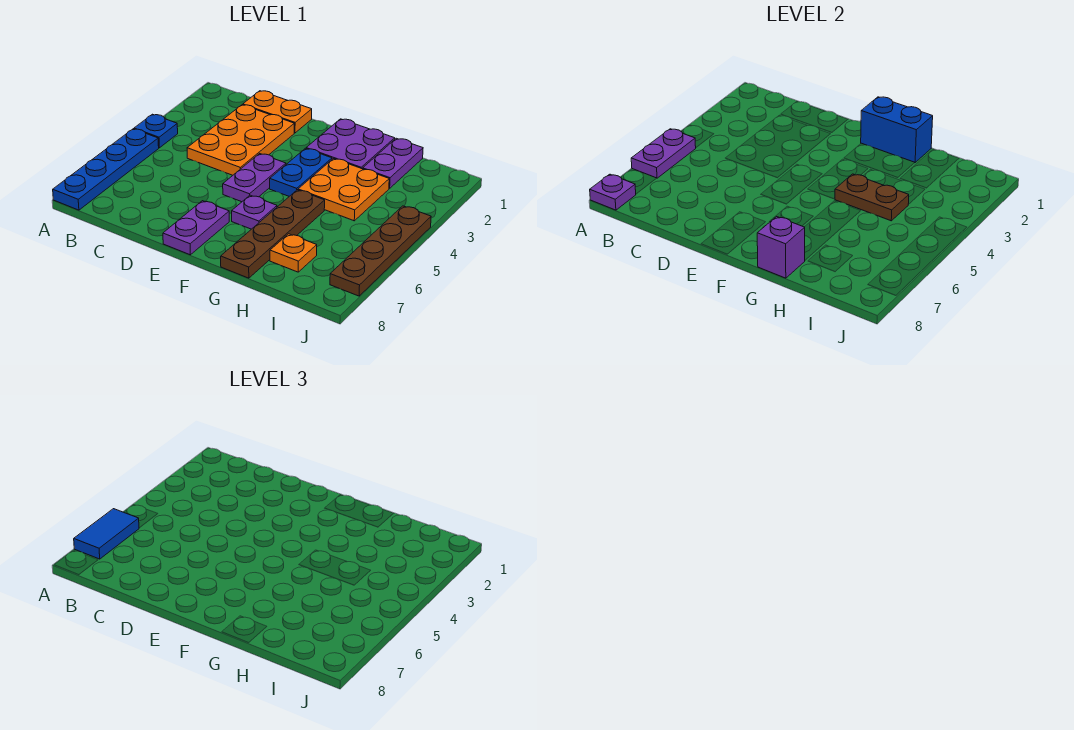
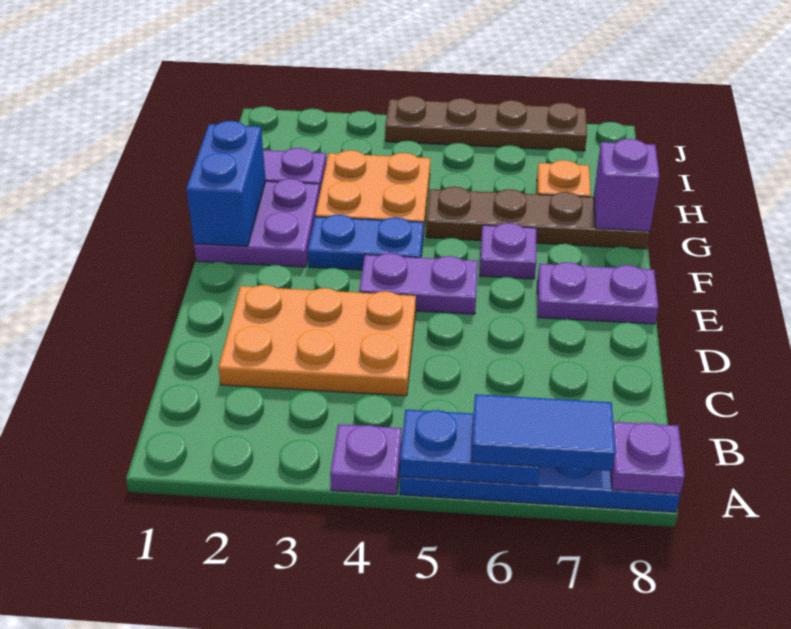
blue 1x1 plate [134,114,178,148] -> purple 1x1 plate [330,424,402,495]
purple 1x2 plate [631,129,696,178] -> blue 1x2 plate [400,410,540,485]
orange 1x2 plate [243,91,312,133] -> none
brown 1x2 plate [835,174,909,221] -> none

